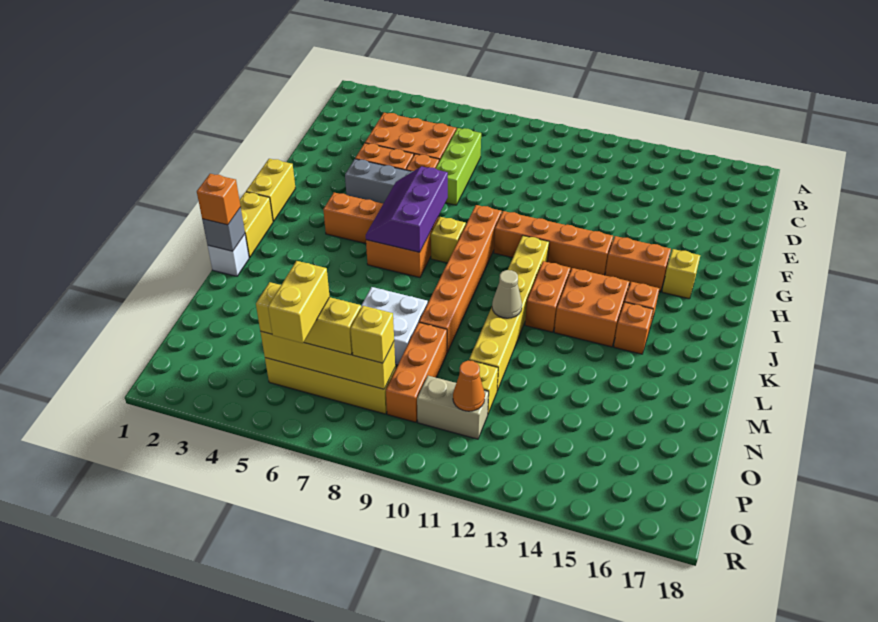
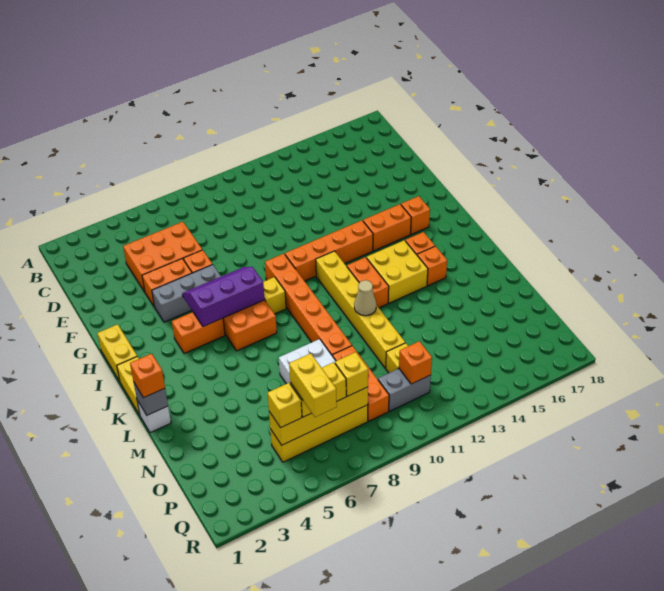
lime 1x3 brick [435,128,481,205] -> none
purple 2x3 slope [366,166,448,252] -> purple 2x3 slope turned to [182,267,265,327]
yellow 1x1 brick [662,249,700,299] -> orange 1x1 brick [401,196,430,234]
orange 2x2 brick [554,268,629,347] -> yellow 2x2 brick [367,240,428,303]
tan 1x2 brick [417,376,489,439] -> grey 1x2 brick [378,368,431,411]
orange 1x1 cone [453,361,485,411] -> orange 1x1 brick [399,341,432,384]

